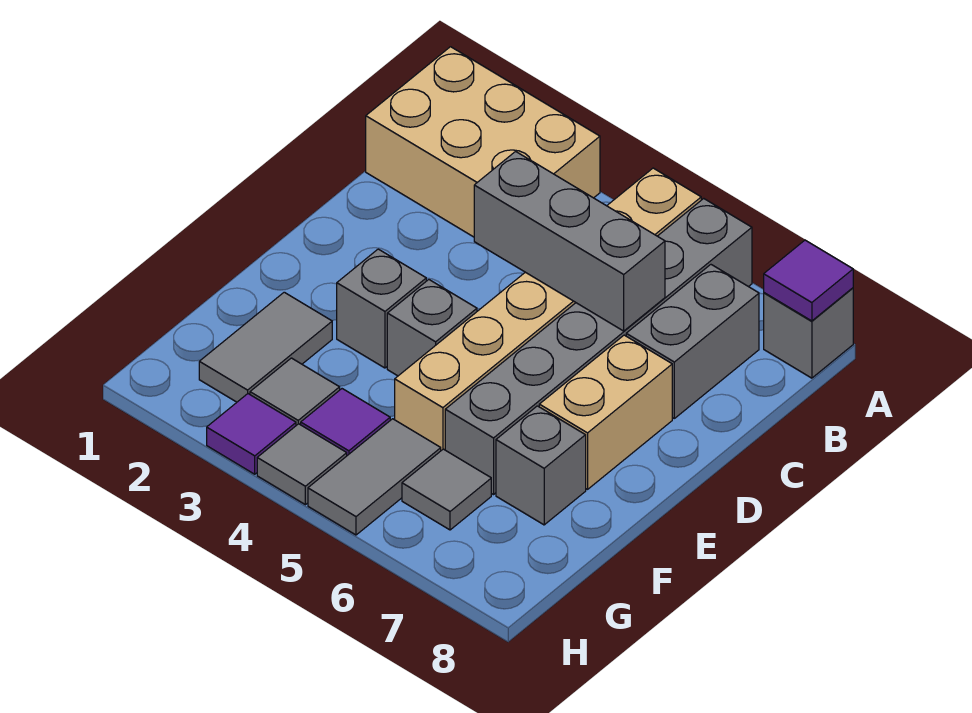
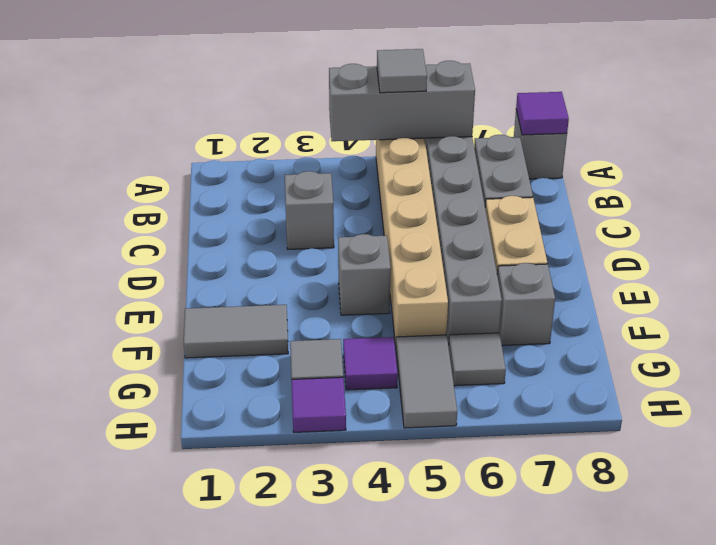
tan 2x3 brick [366,47,600,237] -> none
grey 1x3 brick [474,151,665,331] -> grey 1x3 brick moved to [329,61,475,141]
grey 1x1 brick [337,249,426,368] -> grey 1x1 brick moved to [285,171,334,249]
grey 1x2 tile [199,292,332,402] -> grey 1x2 tile turned to [184,305,288,358]
grey 1x1 tile [257,424,347,505] -> grey 1x1 tile moved to [377,49,427,93]

